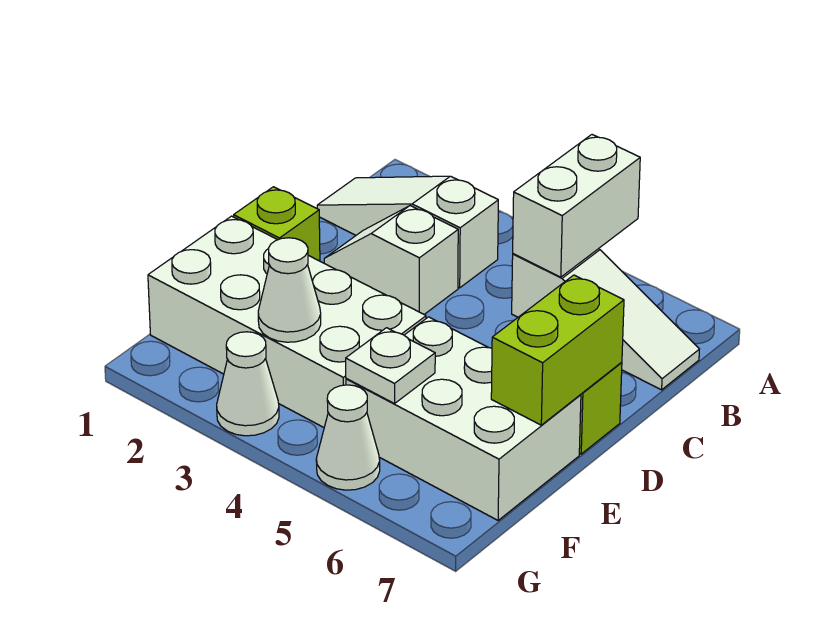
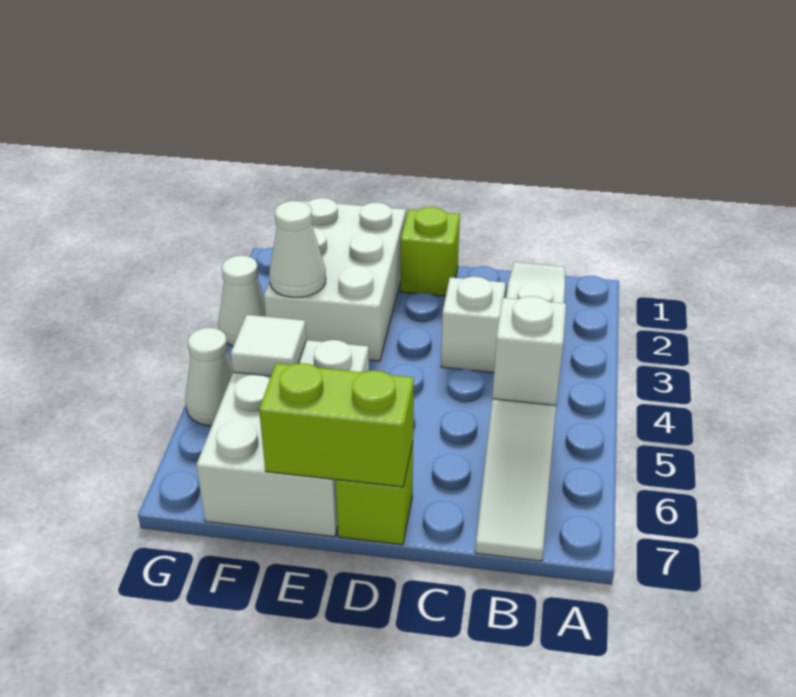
white 1x2 brick [513,135,640,277] -> white 1x1 brick [492,296,566,405]
white 2x4 brick [148,216,426,427] -> white 2x3 brick [264,198,406,361]
white 1x1 plate [346,328,435,404] -> white 1x1 tile [231,315,307,376]

